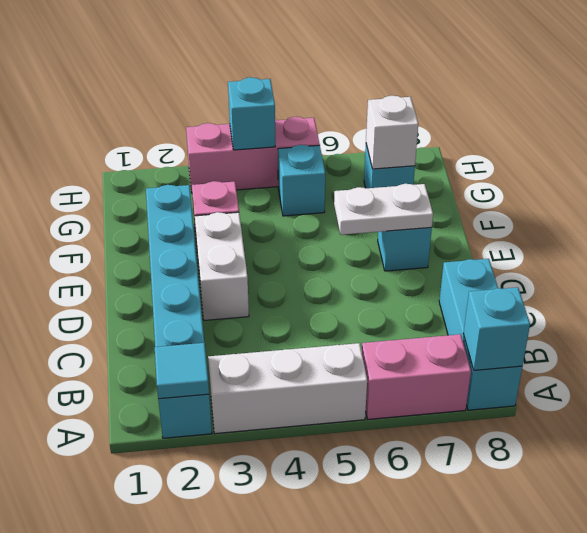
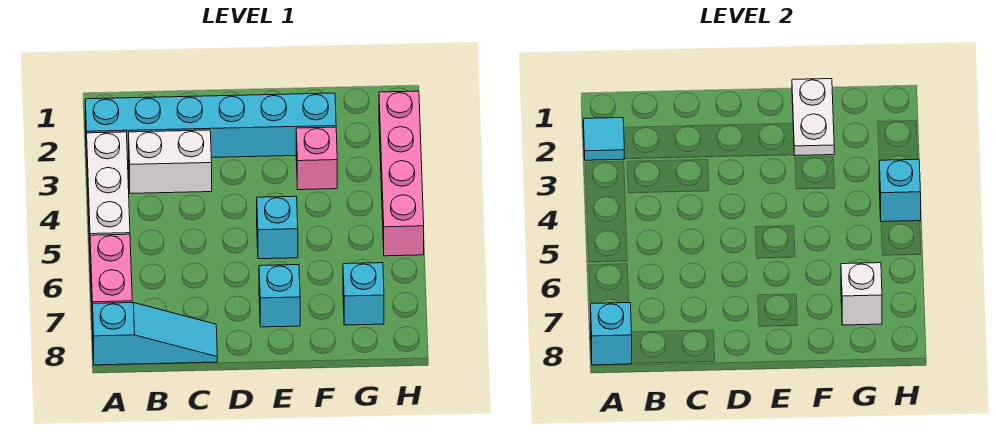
cyan 1x3 brick [439,259,522,410] -> cyan 1x3 slope [93,303,217,365]
white 1x2 brick [195,212,249,320] -> white 1x2 brick moved to [129,130,212,193]
white 1x2 plate [334,184,433,235] -> white 1x2 plate moved to [792,79,834,156]
cyan 1x1 brick [278,145,325,216] -> cyan 1x1 brick moved to [257,196,298,259]
pink 1x3 brick [186,117,320,193] -> pink 1x4 brick [379,91,424,256]

